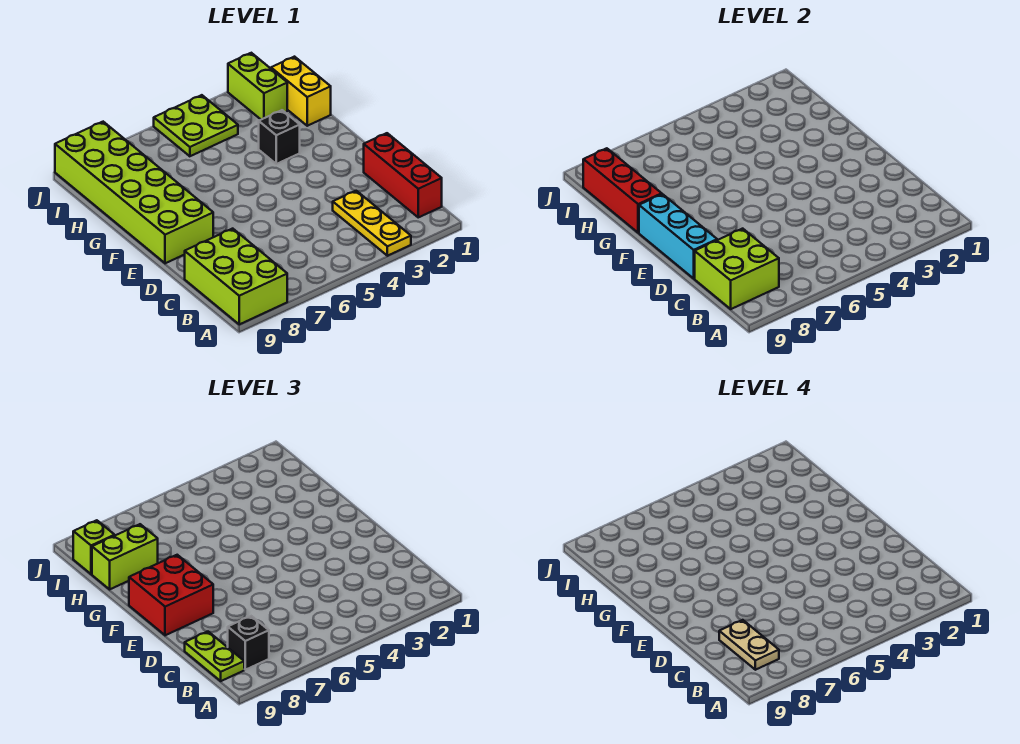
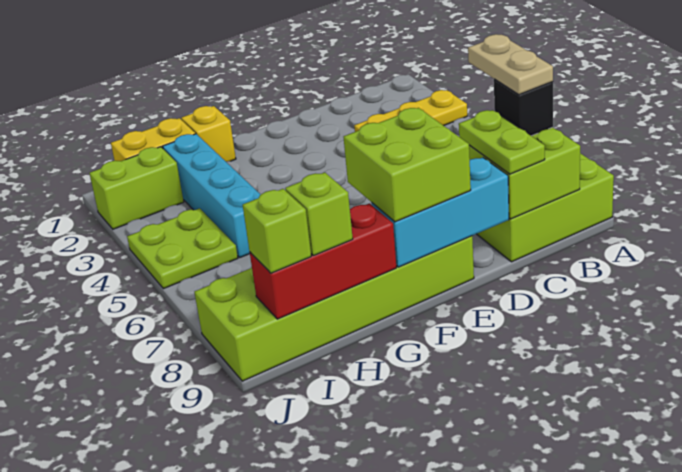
red 1x3 brick [364,133,442,217] -> none
tan 1x2 plate [719,620,779,670] -> tan 1x2 plate turned to [468,34,553,95]
lime 1x2 plate [185,632,244,681] -> lime 1x2 plate turned to [459,110,545,174]
red 2x2 brick [129,555,213,635] -> lime 2x2 brick [344,108,471,222]
none -> yellow 1x1 brick [181,106,236,162]
black 1x1 brick [259,110,300,164] -> none
none -> cyan 1x4 brick [163,134,261,257]
lime 1x2 brick [92,524,158,589] -> lime 1x1 brick [285,172,353,256]

